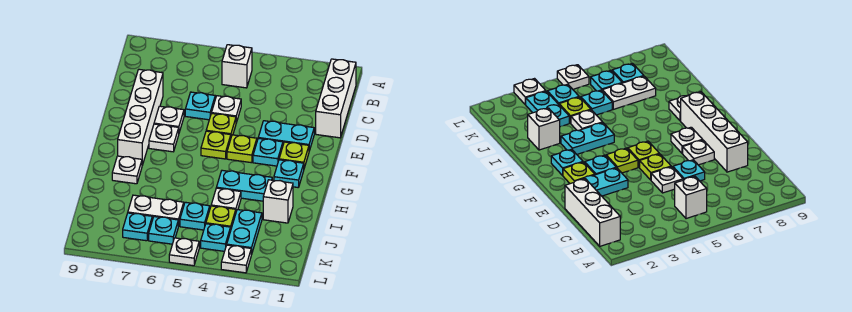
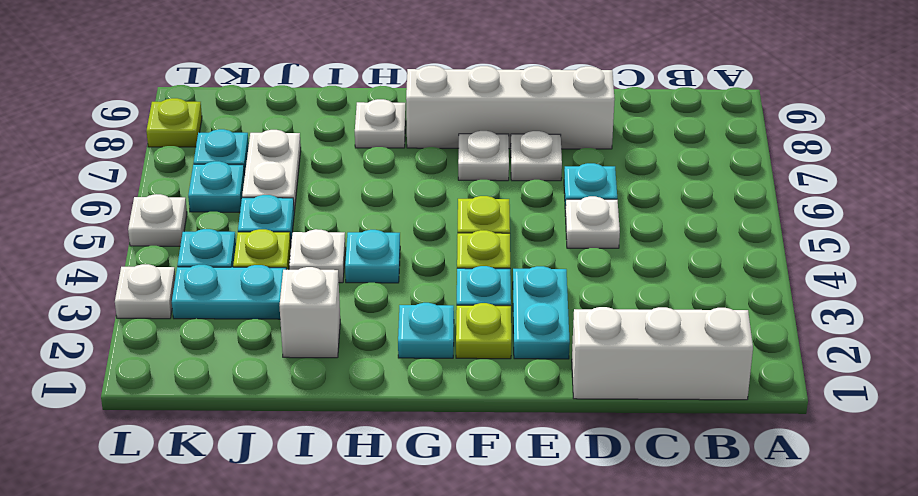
white 1x1 brick [222,45,252,88] -> none
lime 1x1 plate [206,113,236,137] -> lime 1x1 plate moved to [146,98,202,147]
cyan 1x2 plate [216,170,272,201] -> cyan 1x1 plate [345,230,400,283]

